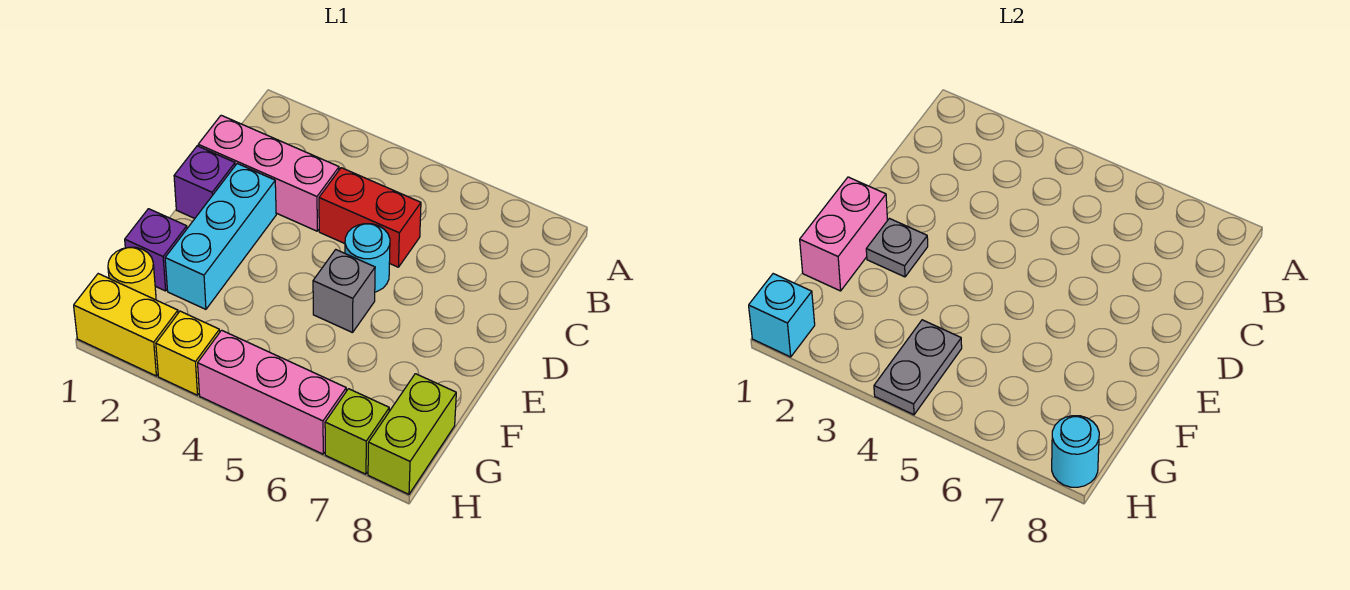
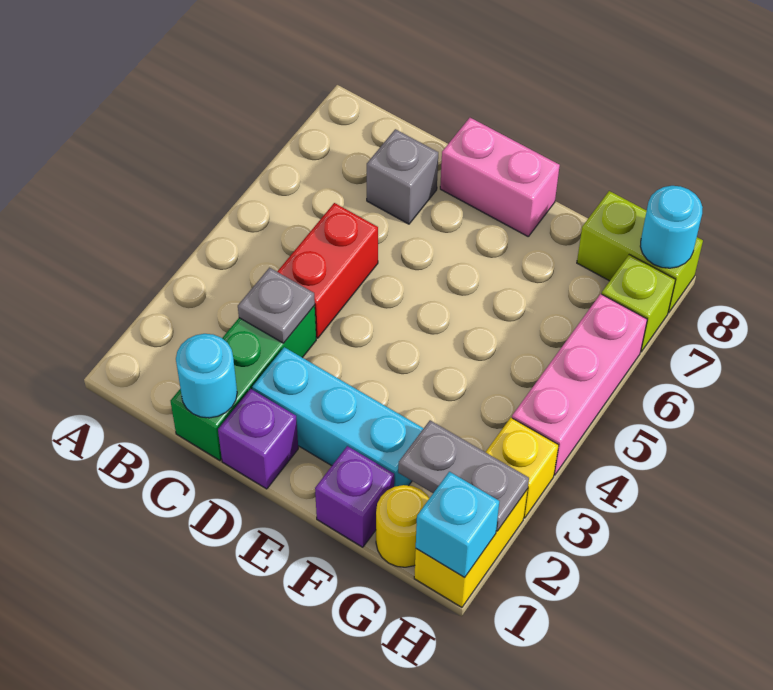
pink 1x3 brick [198,115,339,231] -> green 1x3 brick [170,306,316,460]
cyan 1x1 round brick [345,224,390,292] -> cyan 1x1 round brick moved to [176,334,237,418]
pink 1x2 brick [800,177,887,291] -> pink 1x2 brick moved to [440,118,560,236]
grey 1x1 plate [866,218,928,277] -> grey 1x1 plate moved to [238,268,315,343]
grey 1x1 brick [313,250,375,333] -> grey 1x1 brick moved to [367,129,438,224]
grey 1x2 plate [874,320,962,415] -> grey 1x2 plate moved to [398,420,529,531]

